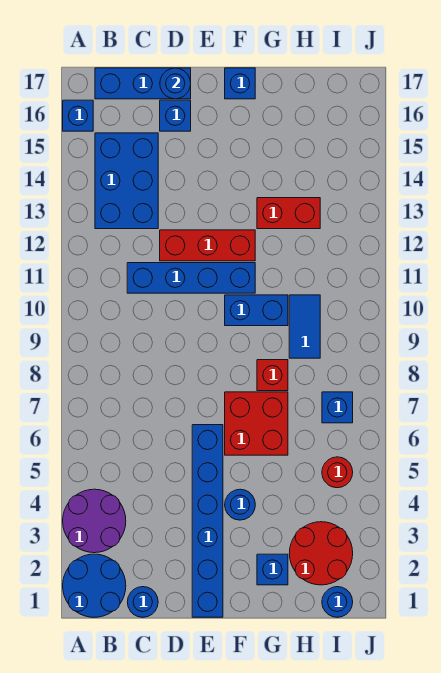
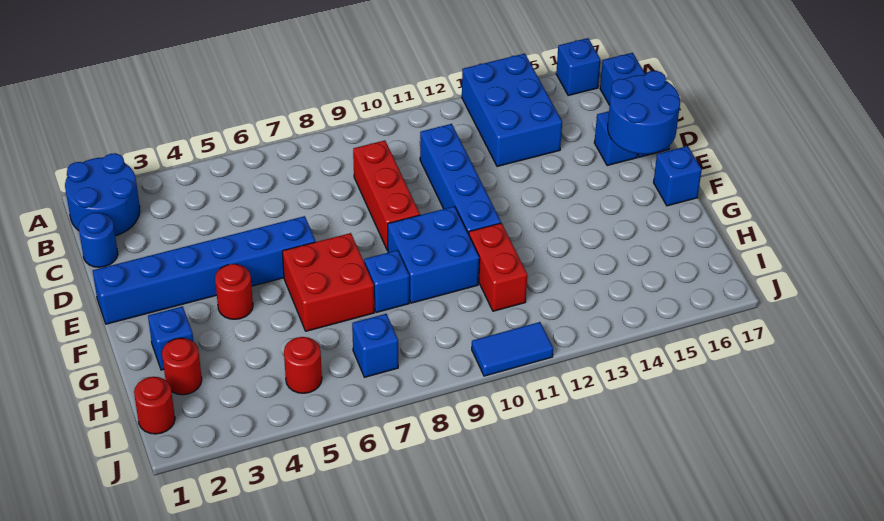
purple 2x2 round brick [63,489,126,553] -> none
blue 2x3 brick [95,133,158,229] -> blue 2x3 brick turned to [462,54,562,166]
red 1x3 brick [160,230,255,261] -> red 1x3 brick moved to [353,141,420,251]
blue 1x1 round brick [160,68,191,99] -> blue 2x2 round brick [608,71,680,154]
blue 1x1 round brick [225,489,255,520] -> red 1x1 round brick [215,264,253,319]
blue 1x2 brick [225,295,288,326] -> blue 2x2 brick [388,206,479,303]
red 1x1 brick [257,360,288,391] -> blue 1x1 brick [364,250,409,313]
red 1x2 brick [257,198,320,229] -> red 1x2 brick moved to [469,223,527,311]
red 2x2 round brick [289,522,353,585] -> red 1x1 round brick [162,338,202,395]
blue 1x2 tile [289,295,320,358] -> blue 1x2 tile moved to [472,322,553,376]
blue 1x1 round brick [322,587,353,617] -> red 1x1 round brick [134,377,175,434]

